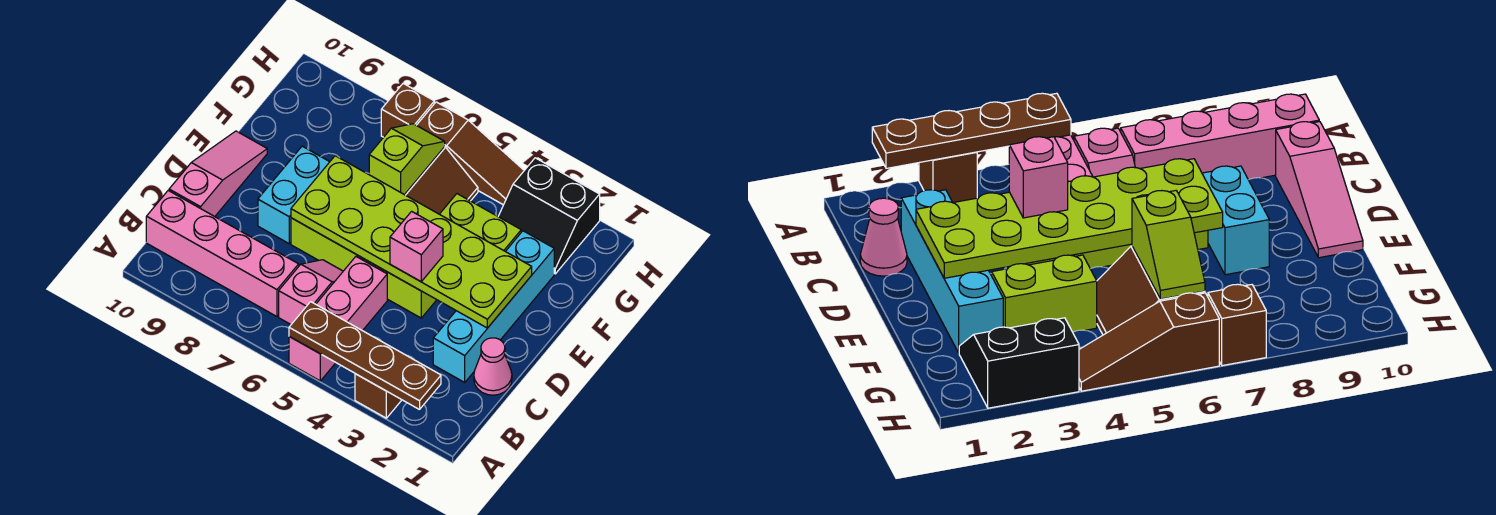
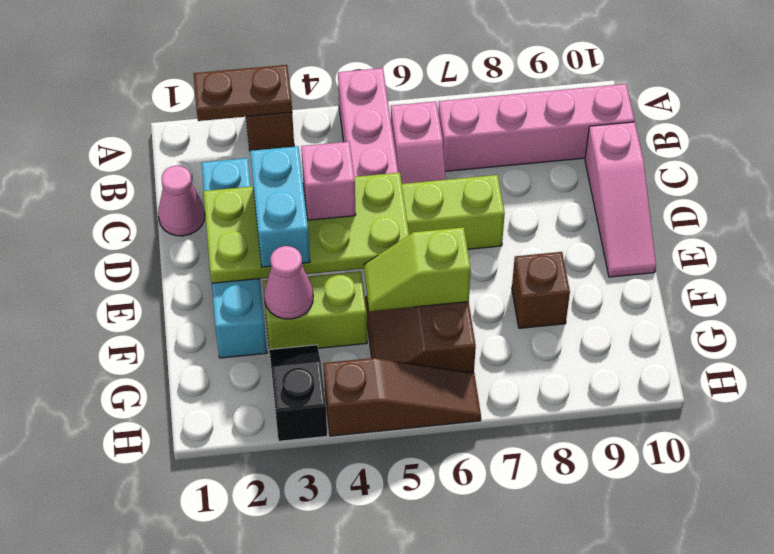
brown 1x4 plate [289,302,441,410] -> brown 1x2 plate [194,65,292,121]
lime 2x6 plate [291,156,532,328] -> lime 2x4 plate [203,172,409,283]
cyan 1x2 brick [258,146,329,243] -> cyan 1x2 brick moved to [250,146,310,267]
none -> pink 1x1 cone [264,246,313,319]
lime 1x2 slope [369,124,445,195] -> lime 1x2 slope turned to [364,227,471,311]
black 2x2 slope [498,158,600,274] -> black 1x2 slope [269,345,327,441]
brown 1x3 slope [417,102,524,205] -> brown 1x3 slope turned to [323,358,481,436]
brown 1x1 brick [381,84,434,137] -> brown 1x1 brick moved to [512,252,570,328]

